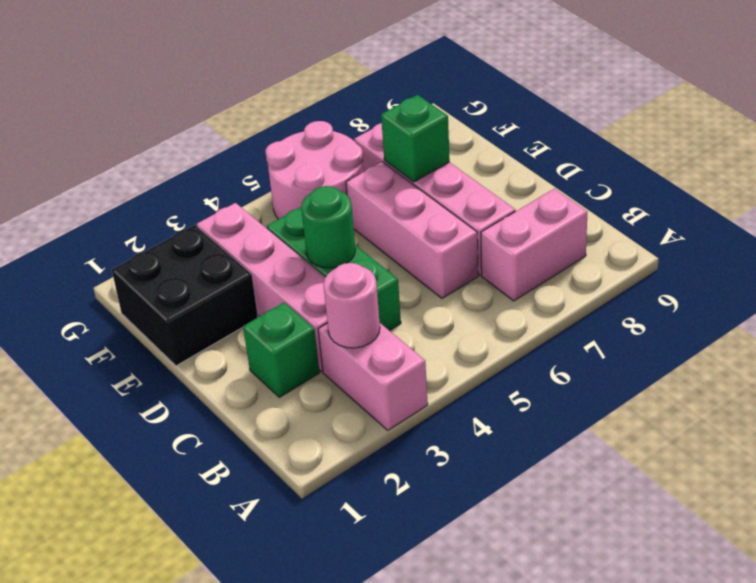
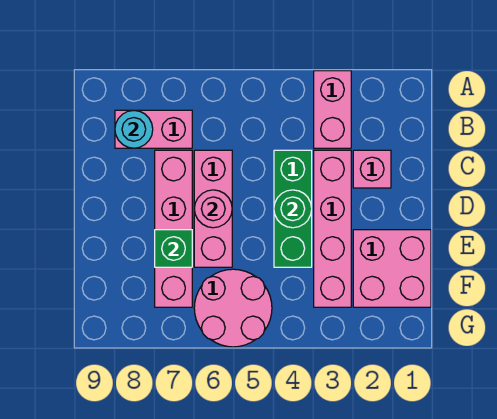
pink 1x1 round brick [323,263,380,348] -> pink 1x1 round brick moved to [194,190,232,228]
none -> cyan 1x1 round brick [115,110,153,148]
green 1x1 brick [243,303,320,397] -> pink 1x1 brick [353,150,391,188]
black 2x2 brick [112,225,258,366] -> pink 2x2 brick [353,230,431,307]

